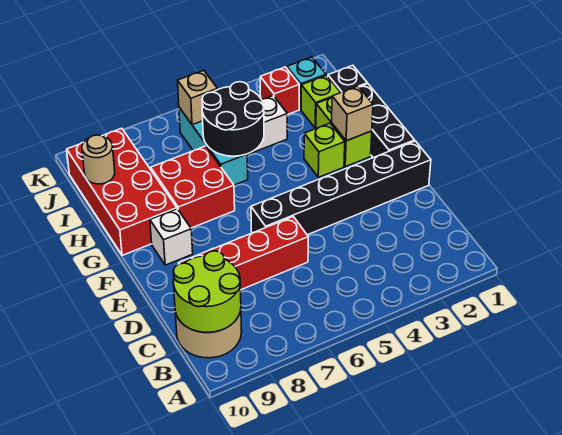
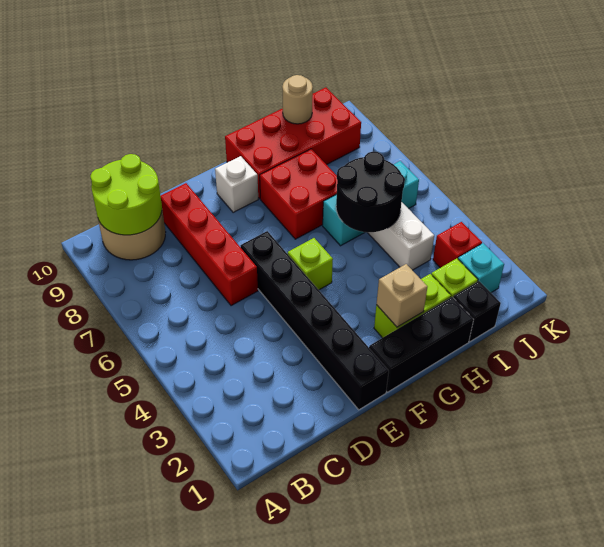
lime 1x1 brick [304,123,345,177] -> lime 1x1 brick moved to [288,238,333,290]
tan 1x1 brick [178,71,218,125] -> none

